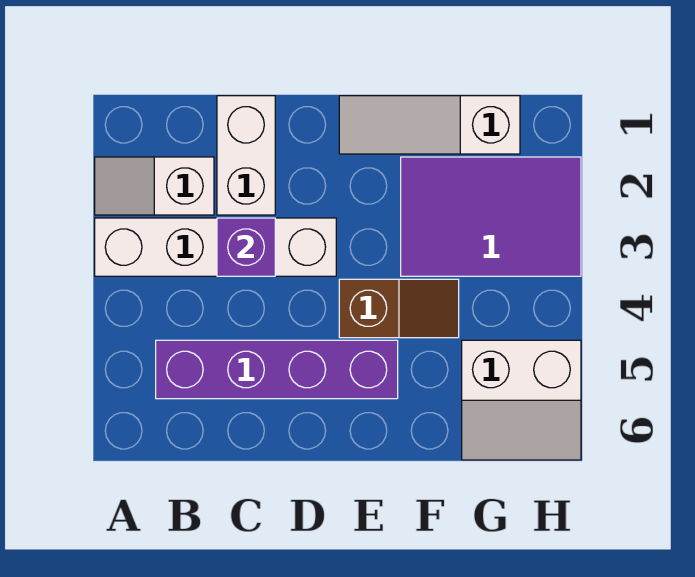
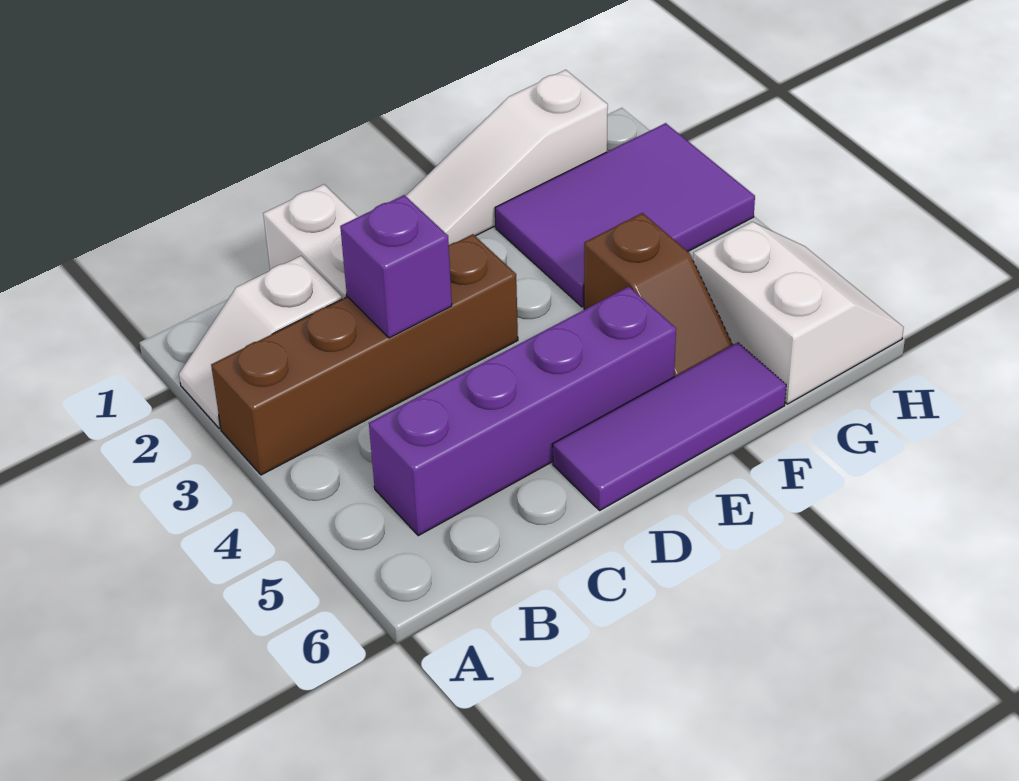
white 1x4 brick [95,218,336,276] -> brown 1x4 brick [211,234,518,475]
none -> purple 1x3 tile [553,342,786,510]
brown 1x2 slope [339,279,459,338] -> brown 1x2 slope turned to [584,213,733,377]
white 2x2 slope [462,340,581,460] -> white 2x2 slope turned to [693,222,904,404]

